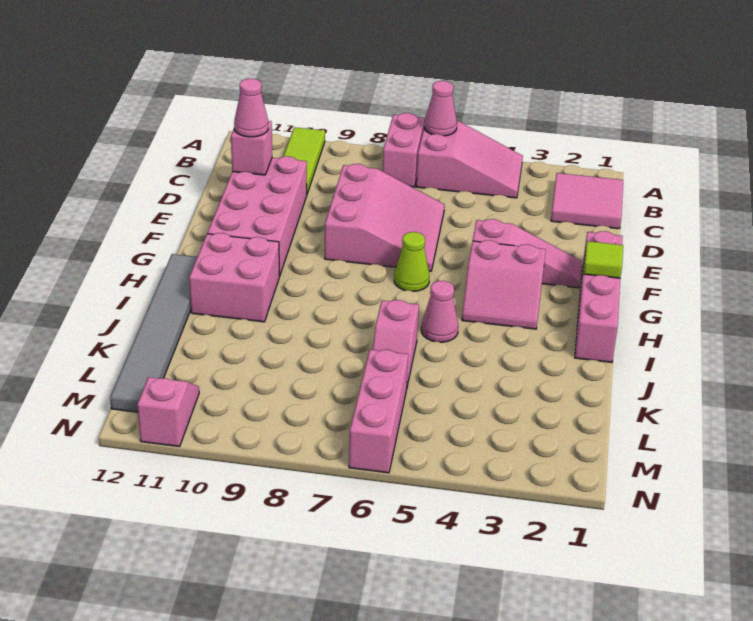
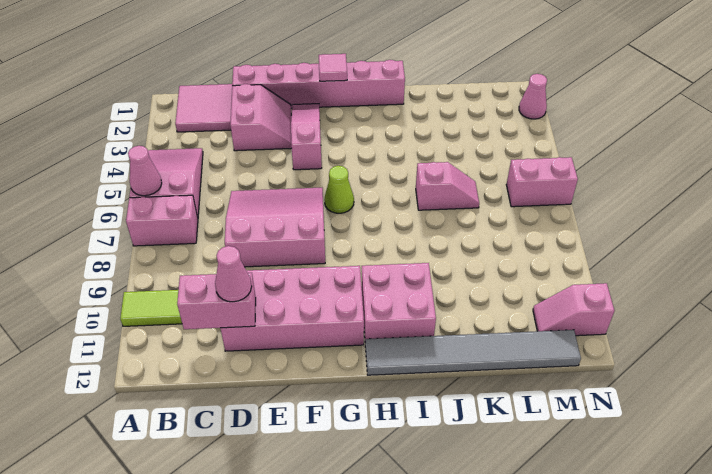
pink 1x1 brick [231,121,272,175] -> pink 1x2 brick [177,273,256,329]
pink 1x4 brick [575,231,623,362] -> pink 1x6 brick [232,60,405,108]
lime 1x1 tile [584,241,623,278] -> pink 1x1 tile [319,54,347,81]
pink 2x2 slope [462,240,546,329] -> pink 2x2 slope moved to [230,84,291,151]
pink 1x1 cone [421,281,458,342] -> pink 1x1 cone moved to [519,74,547,119]
pink 1x3 brick [349,350,408,473] -> pink 1x2 brick [506,157,578,207]

